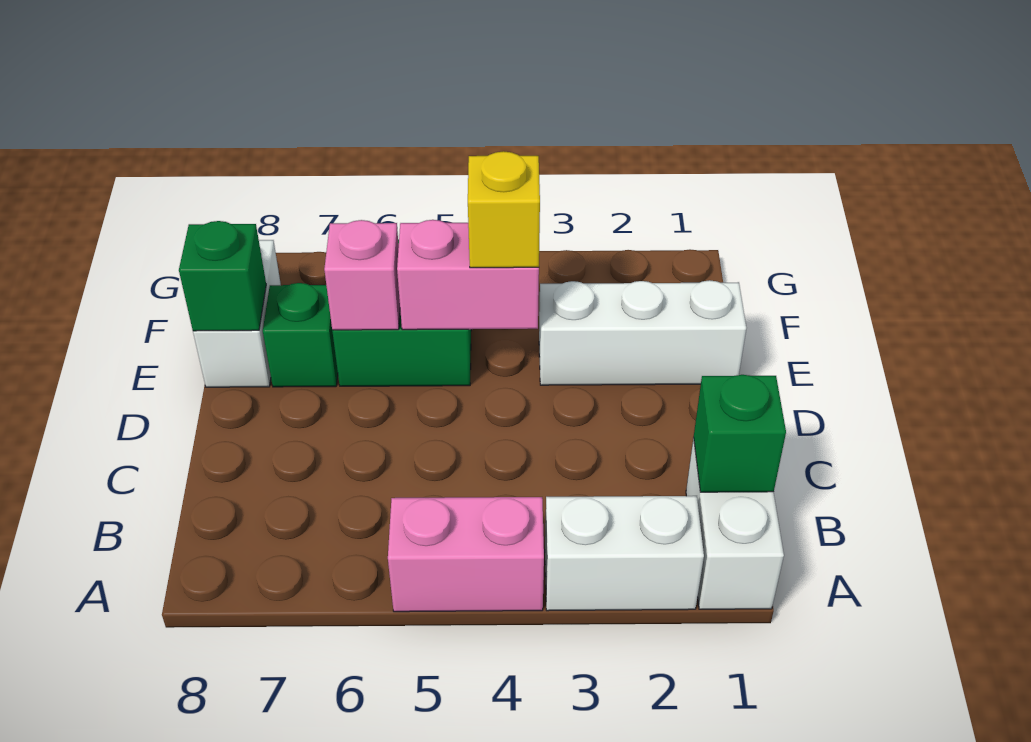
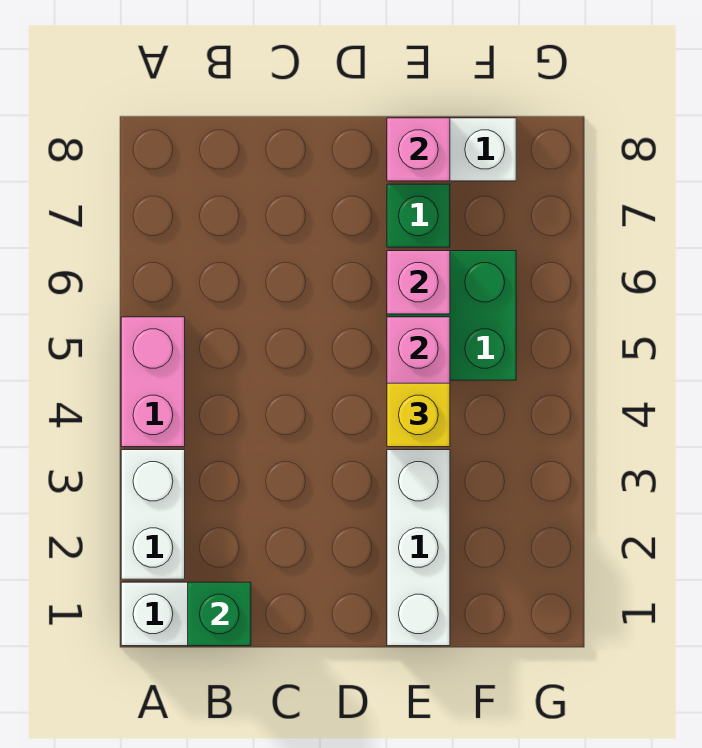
green 1x1 brick [179,221,266,331] -> pink 1x1 brick [387,118,450,181]

